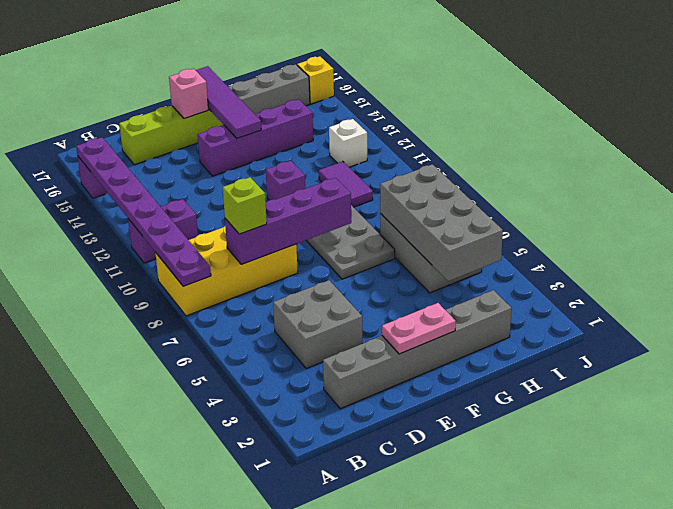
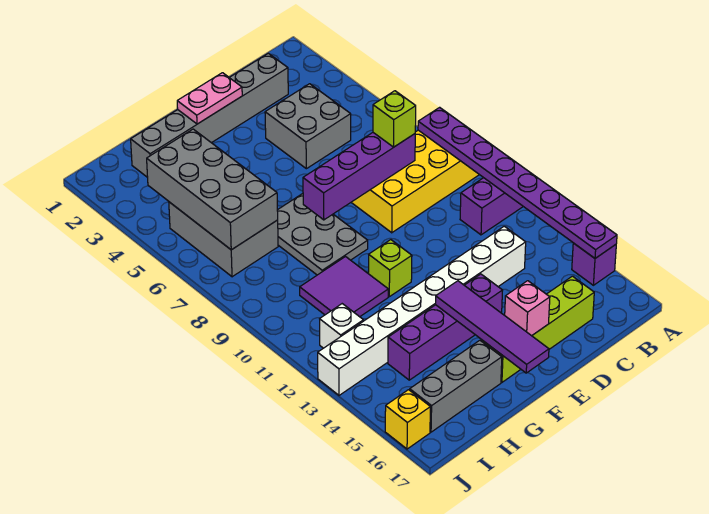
none -> white 1x8 brick [318,226,526,395]
purple 1x1 brick [266,161,305,200] -> lime 1x1 brick [368,240,412,297]
purple 1x2 tile [319,161,373,207] -> purple 2x2 tile [300,257,388,317]

